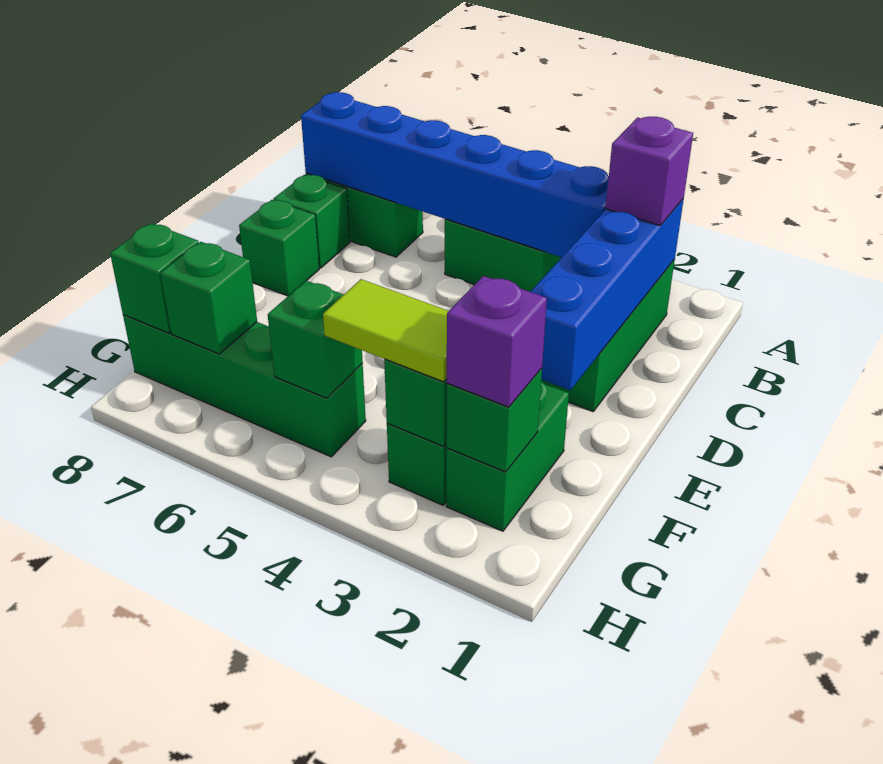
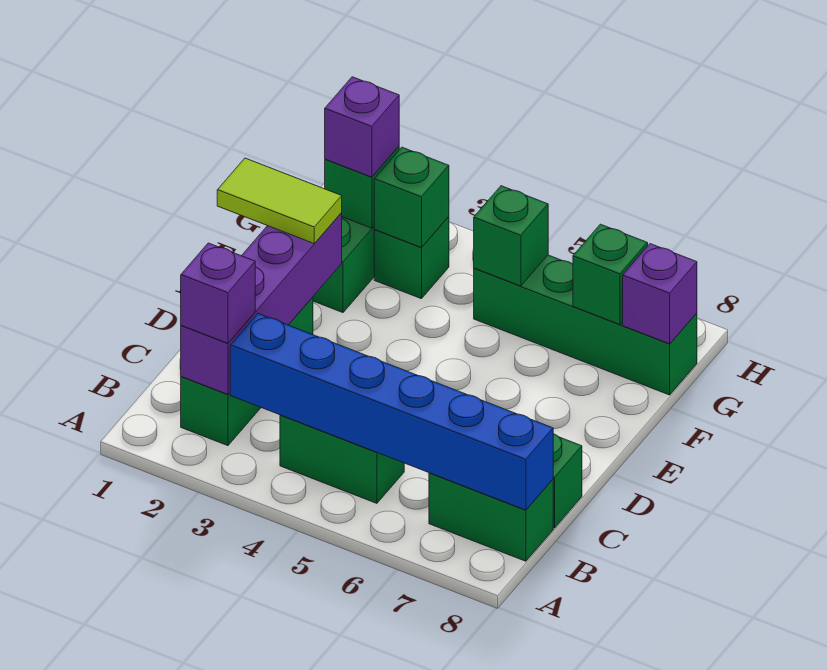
blue 1x4 brick [531,199,684,390] -> purple 1x4 brick [181,213,342,394]
green 1x1 brick [239,200,319,296] -> none
lime 1x2 tile [323,279,449,382] -> lime 1x2 tile moved to [217,158,342,244]
green 1x1 brick [110,223,199,333] -> purple 1x1 brick [623,244,697,344]

